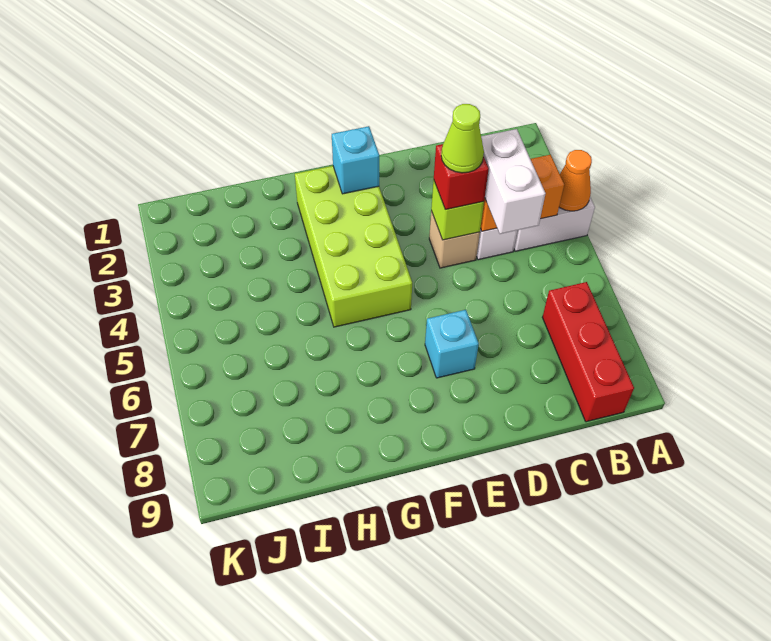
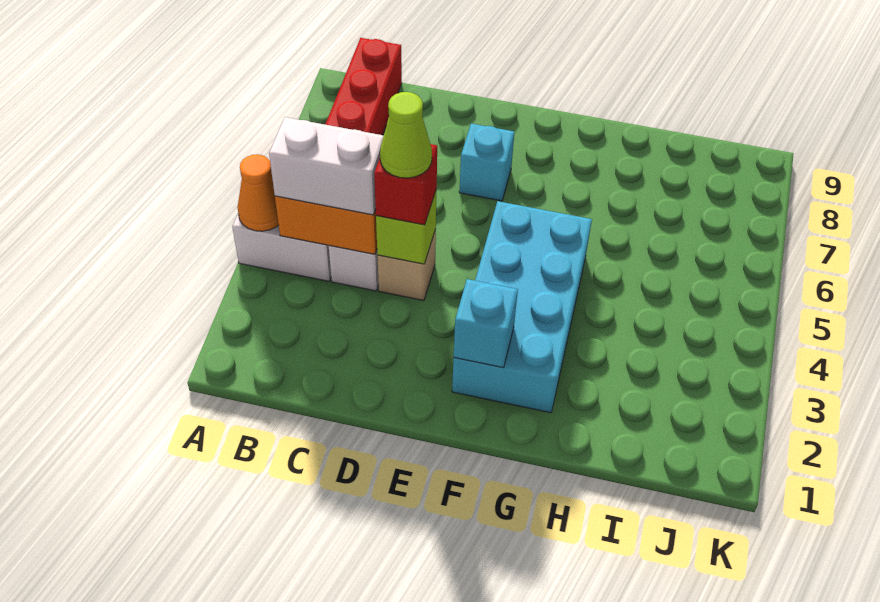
white 1x2 brick [481,129,546,234] -> white 1x2 brick turned to [269,117,384,215]
lime 2x4 brick [295,166,412,327] -> cyan 2x4 brick [452,201,592,413]

